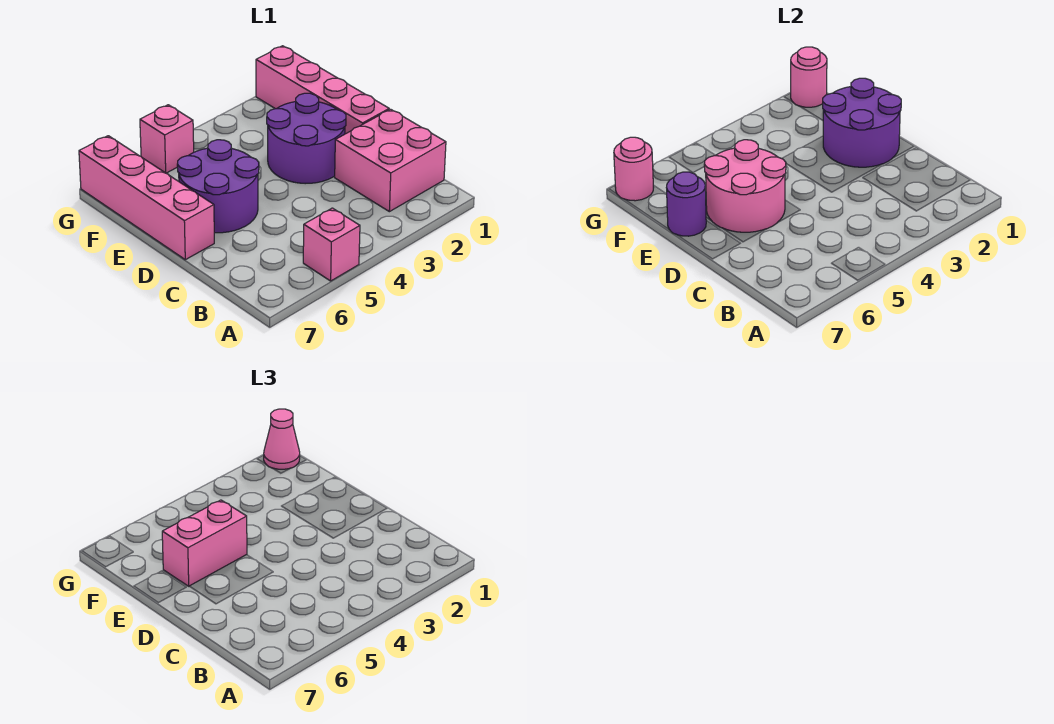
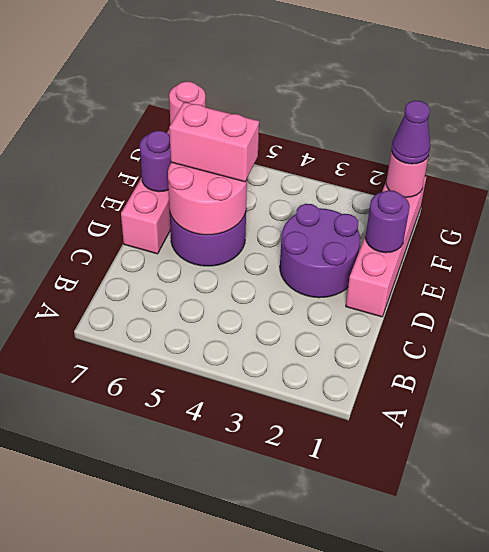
pink 1x1 brick [303,208,360,281] -> none
pink 2x2 brick [335,109,446,212] -> none
purple 2x2 round brick [823,78,901,167] -> purple 1x1 round brick [365,190,410,253]
pink 1x1 cone [264,409,300,469] -> purple 1x1 cone [391,101,430,164]
pink 1x1 brick [140,105,194,173] -> none

